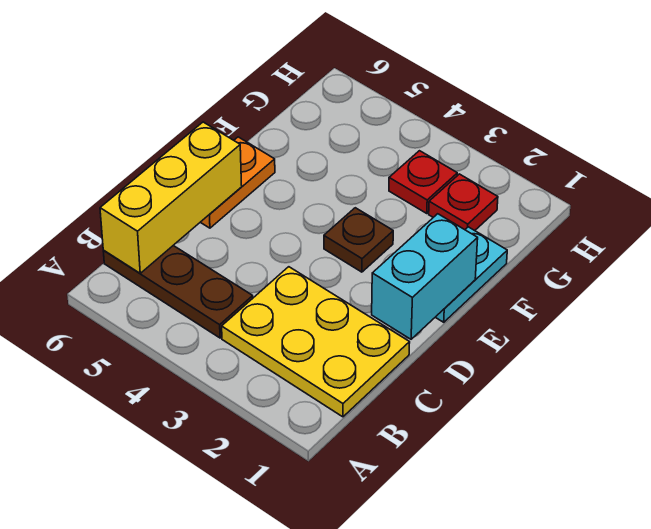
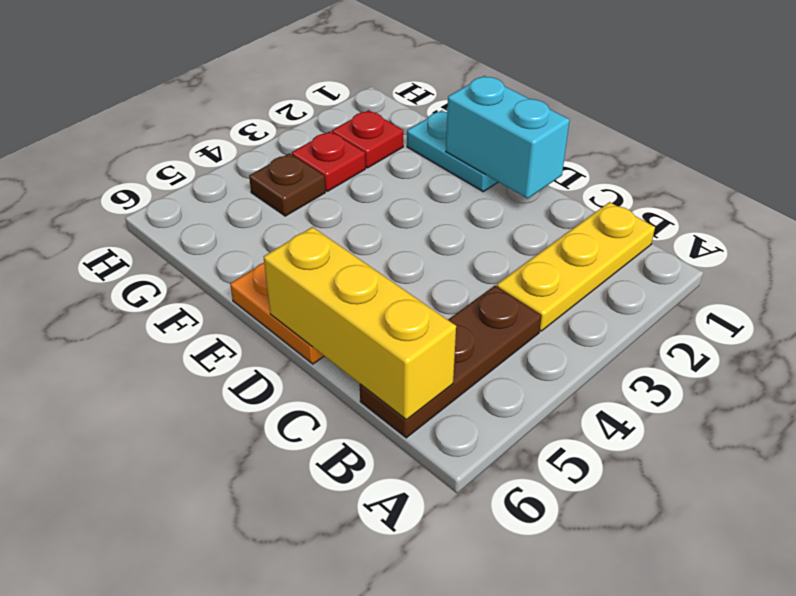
yellow 2x3 plate [222,267,410,417] -> yellow 1x3 plate [497,202,655,331]
brown 1x1 plate [324,208,393,272] -> brown 1x1 plate moved to [249,153,325,216]

